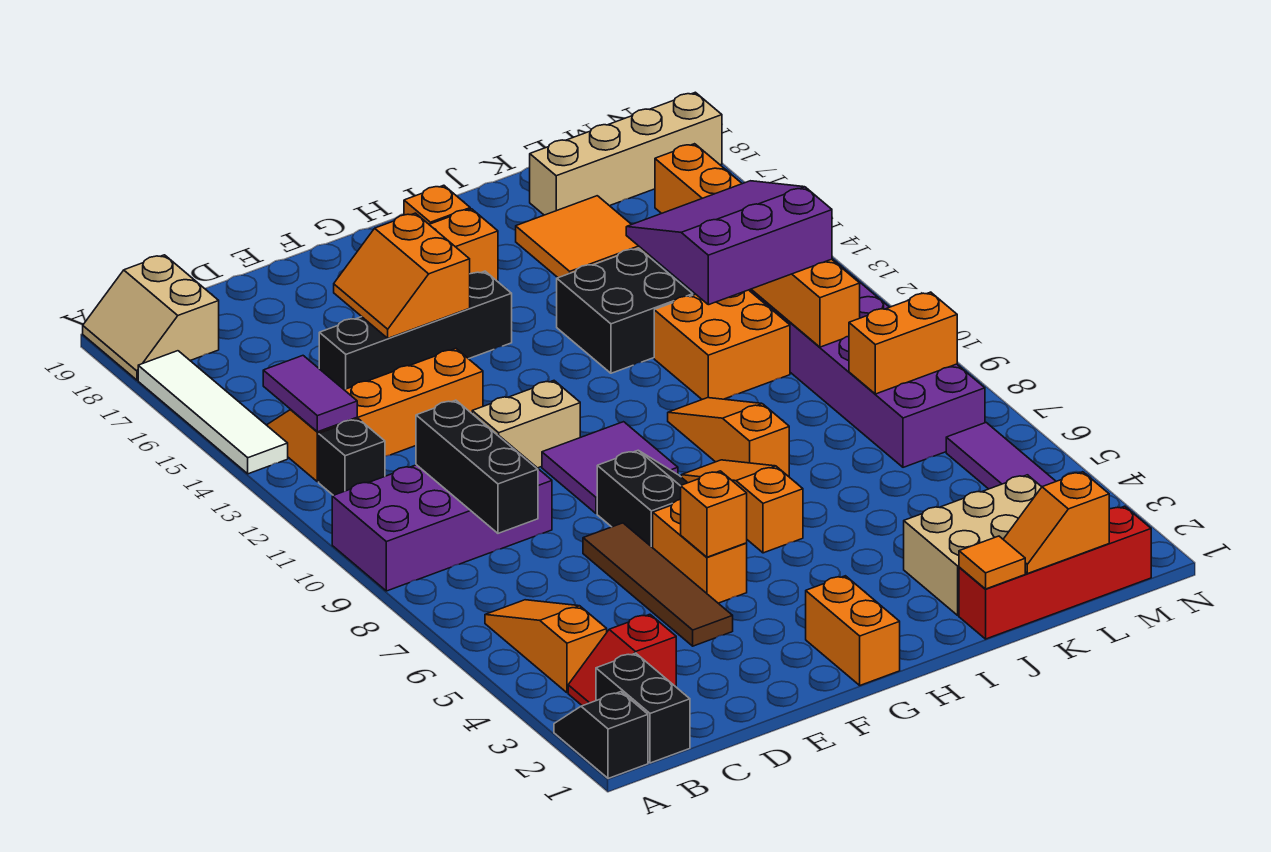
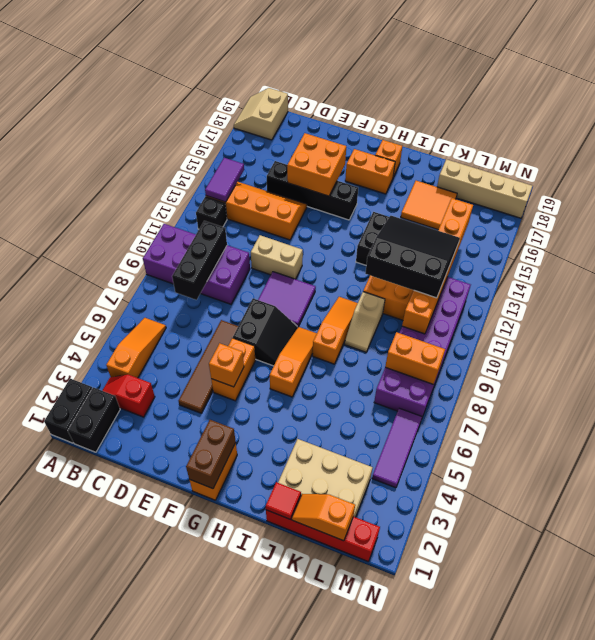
black 1x2 slope [554,692,648,779] -> black 1x2 brick [44,379,92,443]
white 1x4 tile [138,351,288,474] -> none
orange 2x2 slope [334,213,470,338] -> orange 2x2 brick [287,133,346,196]
none -> brown 1x2 brick [186,420,236,489]
orange 1x1 tile [959,536,1025,589] -> red 1x1 tile [266,482,301,520]
none -> tan 1x2 slope [345,292,385,352]
purple 3x3 slope [626,181,832,305] -> black 3x3 slope [365,216,460,298]

